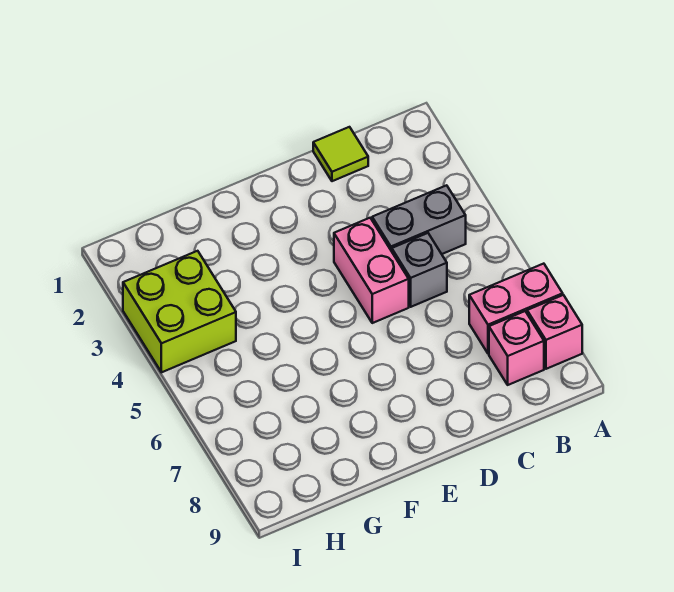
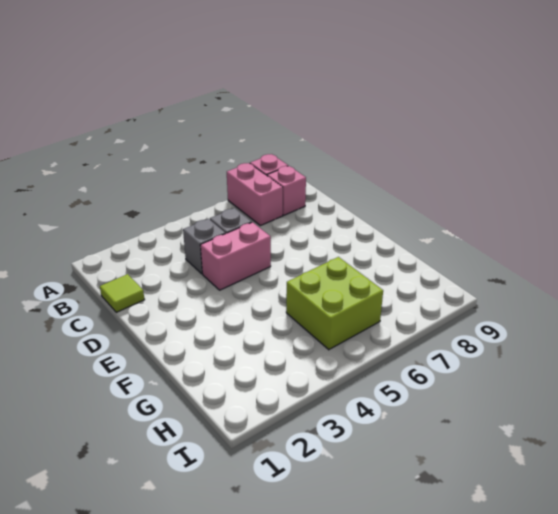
grey 1x2 brick [372,185,466,254] -> grey 1x1 brick [183,219,225,274]
lime 2x2 brick [123,251,236,372] -> lime 2x2 brick moved to [286,257,383,350]

